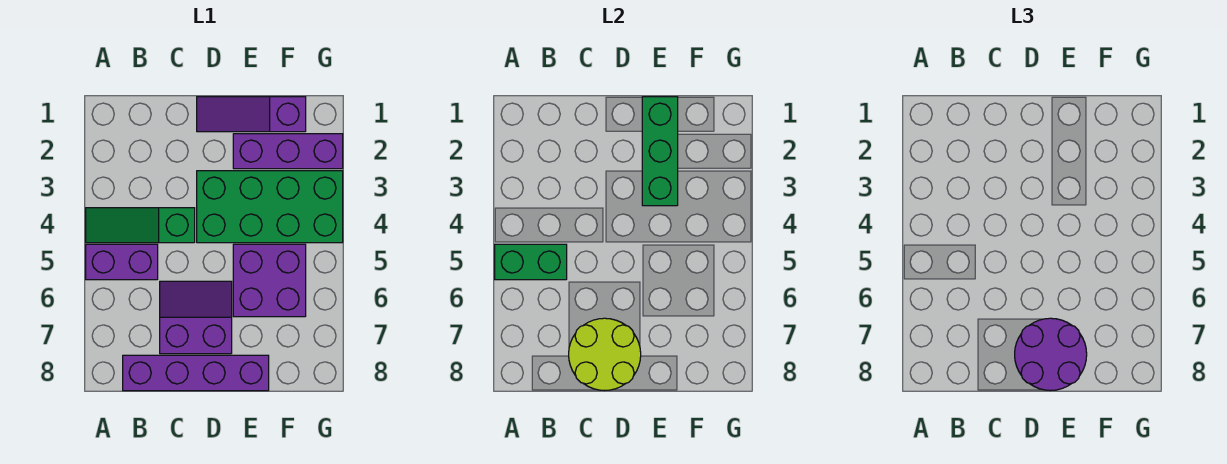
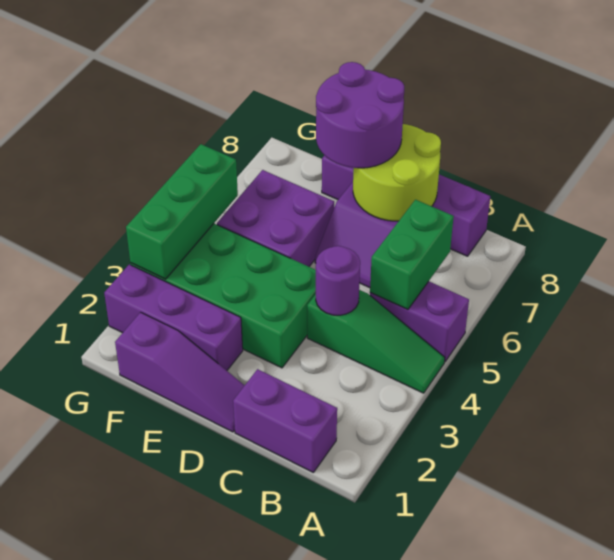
green 1x2 brick [495,244,567,280] -> green 1x2 brick turned to [370,200,454,310]
none -> purple 1x2 brick [233,369,337,472]
none -> purple 1x1 round brick [316,246,360,315]
green 1x3 brick [642,97,678,206] -> green 1x3 brick moved to [126,144,238,279]

